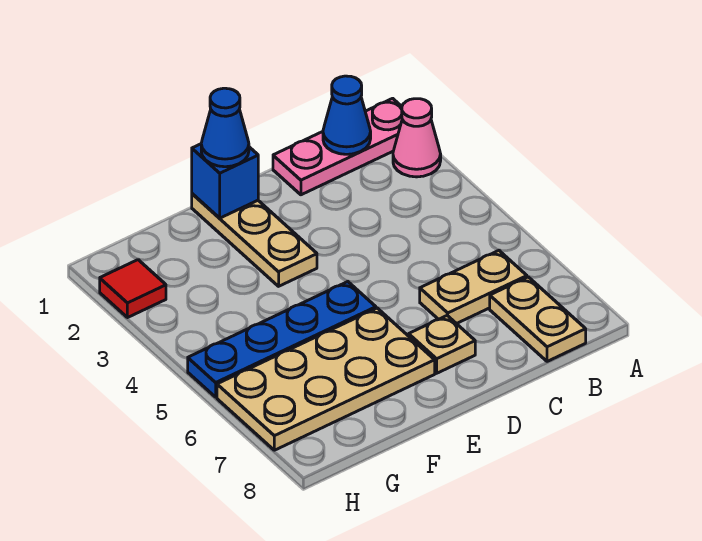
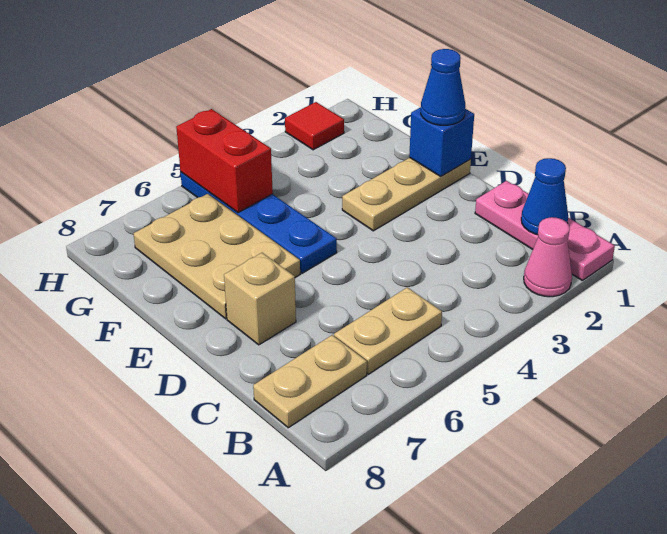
tan 1x2 plate [420,251,527,324] -> tan 1x2 plate turned to [334,287,442,374]
tan 1x1 plate [409,316,475,373] -> tan 1x1 brick [224,253,296,345]
tan 2x4 plate [217,308,435,450] -> tan 2x3 plate [134,194,300,319]
none -> red 1x2 brick [176,109,273,213]

